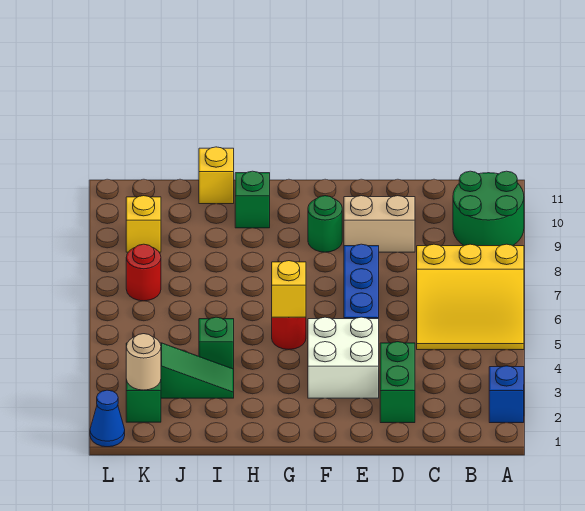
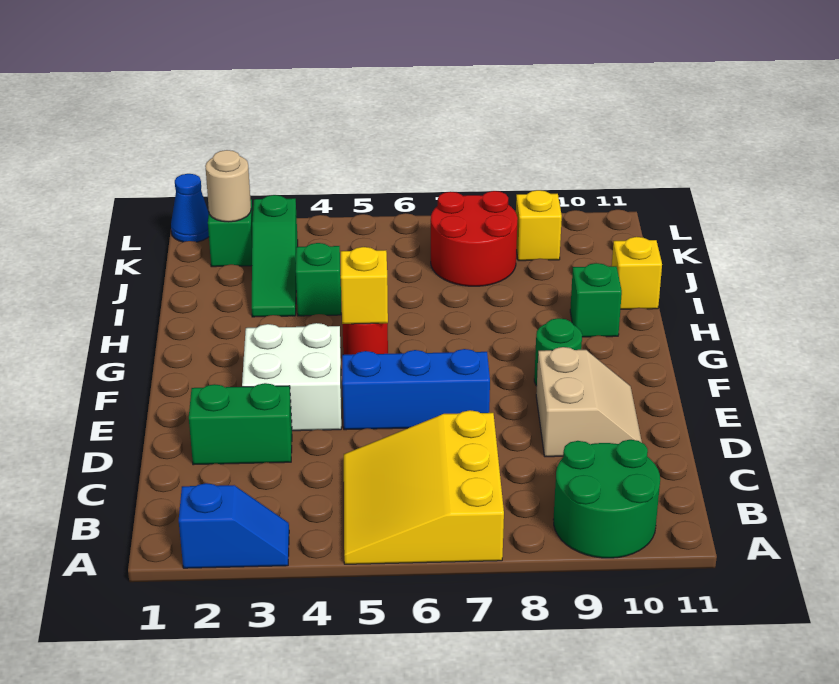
red 1x1 round brick [126,244,161,301] -> red 2x2 round brick [431,191,518,286]

